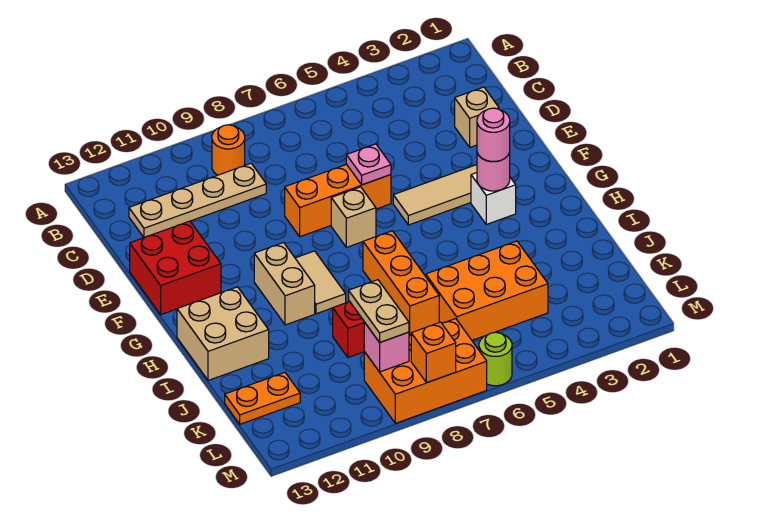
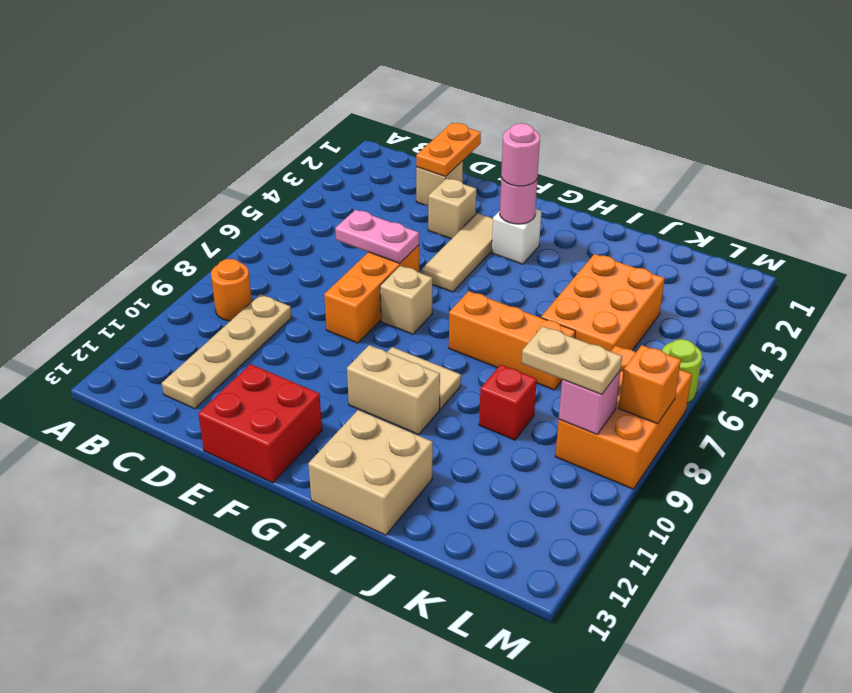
none -> tan 1x1 brick [428,178,476,239]
pink 1x1 plate [346,144,391,185] -> pink 1x2 plate [335,210,419,263]
orange 1x2 plate [225,372,300,424] -> orange 1x2 plate moved to [416,123,481,176]

